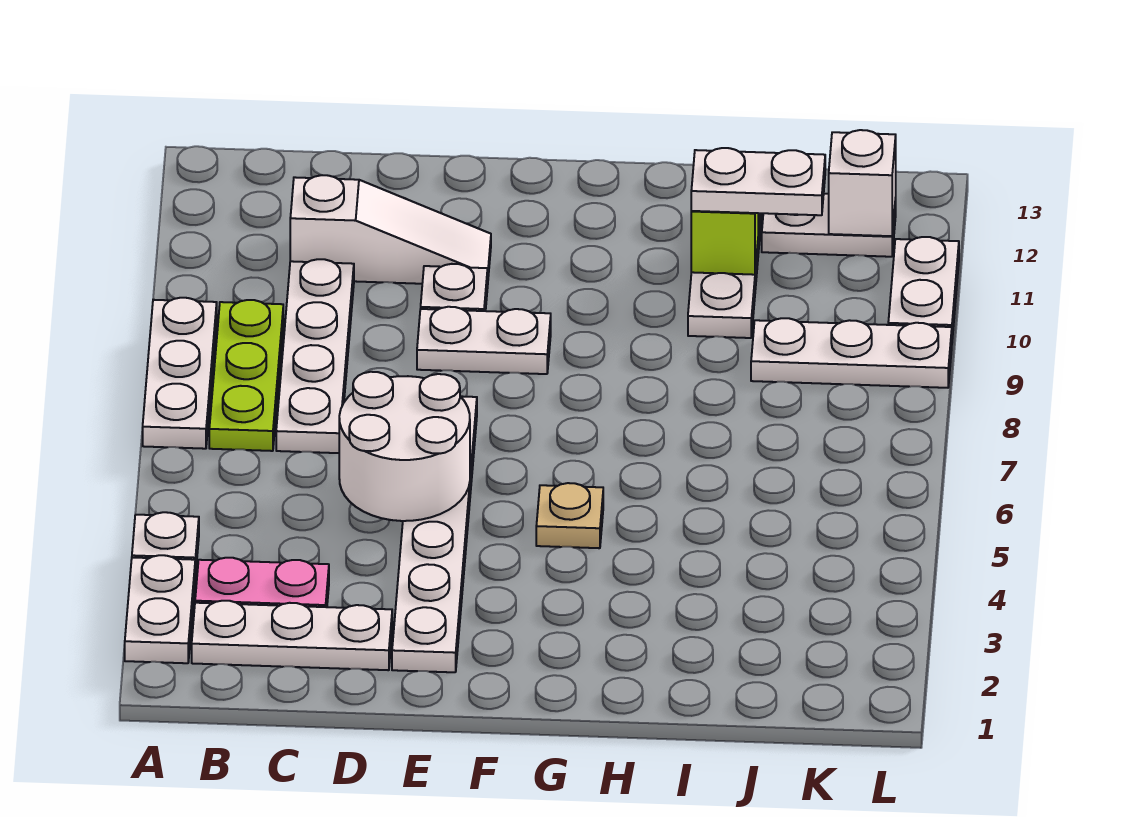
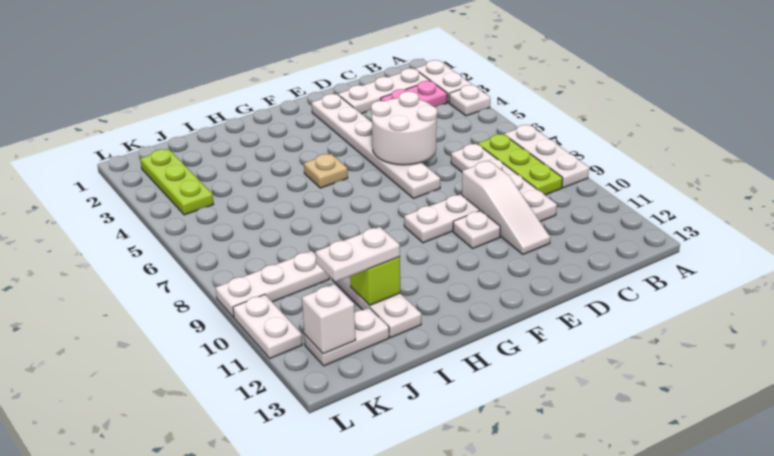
white 1x3 slope [290,175,491,284] -> white 1x3 slope turned to [462,161,550,254]
none -> lime 1x3 plate [140,149,213,215]

